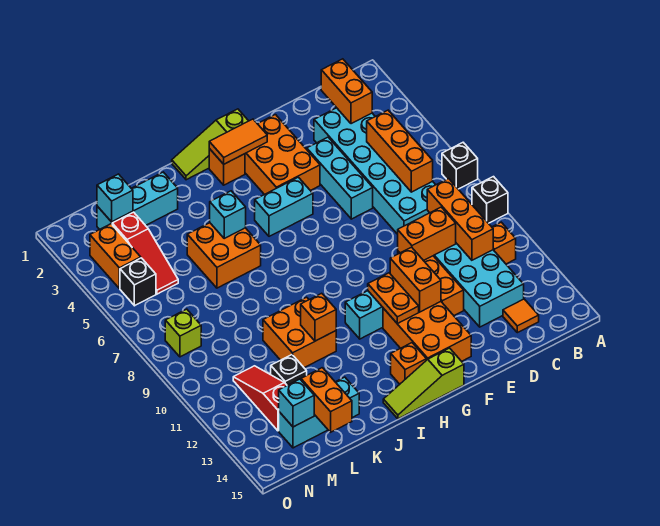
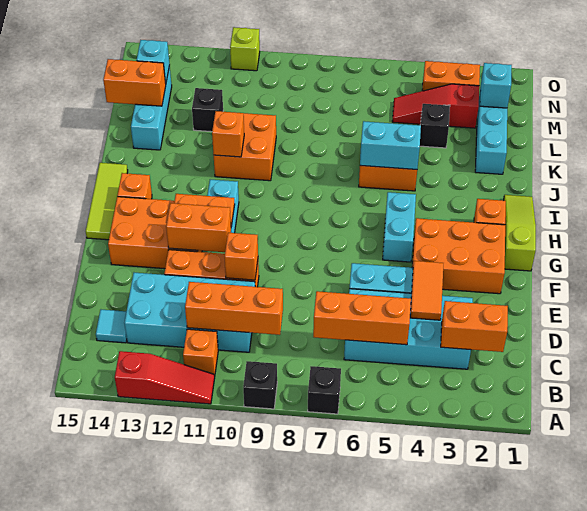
cyan 2x6 brick [314,108,435,234] -> cyan 2x4 brick [344,289,473,369]
orange 1x1 tile [503,299,539,333] -> cyan 1x1 tile [96,310,127,343]
orange 1x2 brick [398,207,456,261] -> orange 1x1 brick [225,233,258,280]
orange 1x2 tile [209,119,267,164] -> orange 1x2 tile moved to [410,261,443,320]
lime 1x3 slope [383,348,464,419] -> lime 1x3 tile [86,163,128,240]
cyan 1x1 brick [210,191,246,238] -> cyan 1x2 brick [360,121,421,169]
red 1x3 slope [233,366,287,431] -> red 1x3 slope moved to [115,351,215,404]
black 1x1 brick [120,258,156,306] -> black 1x1 brick moved to [420,104,450,148]
lime 1x1 brick [165,309,201,357] -> lime 1x1 brick moved to [230,27,260,71]

